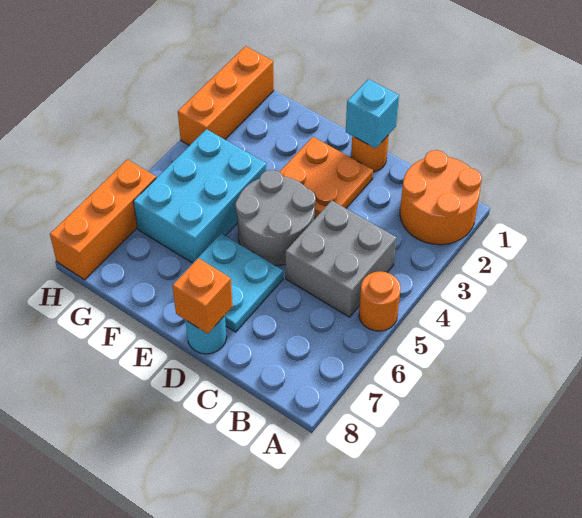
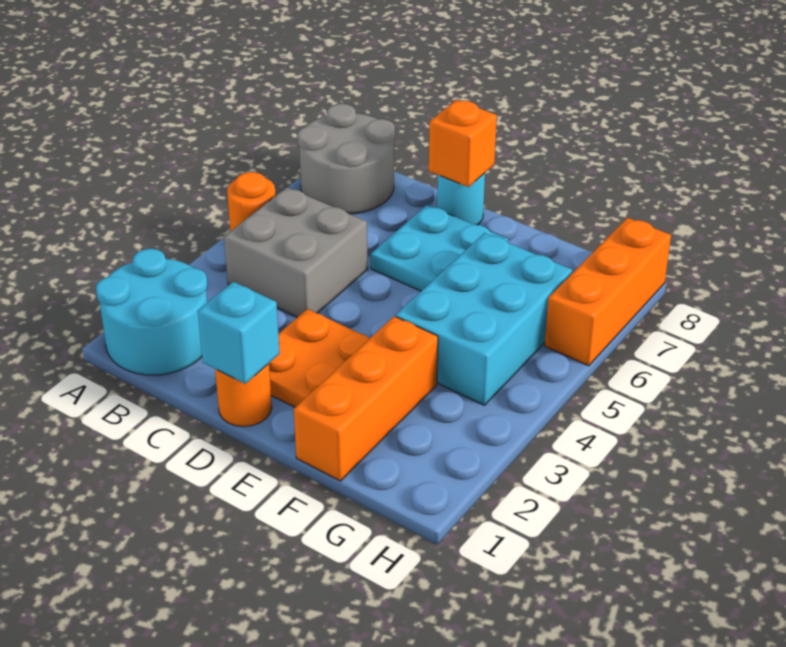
orange 2x2 round brick [400,150,482,245] -> cyan 2x2 round brick [96,249,207,375]
grey 2x2 round brick [235,170,316,265] -> grey 2x2 round brick moved to [297,104,395,214]
orange 1x3 brick [178,46,274,146] -> orange 1x3 brick moved to [294,316,438,481]

